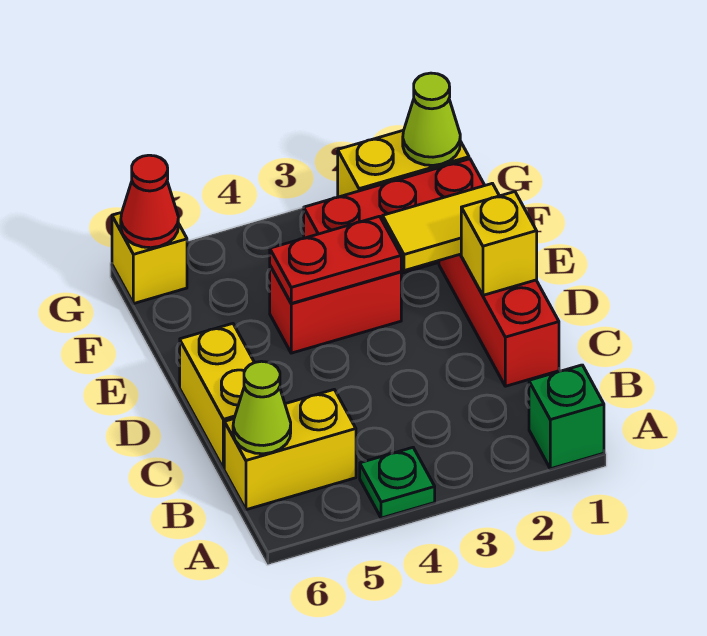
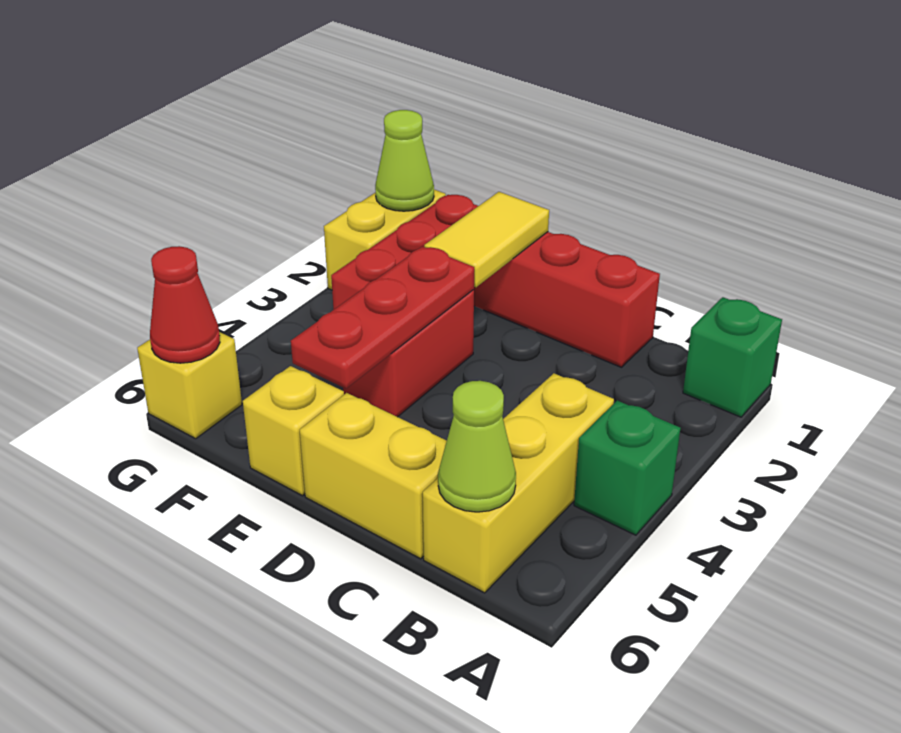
green 1x1 plate [360,448,435,518] -> green 1x1 brick [574,400,681,535]
yellow 1x2 brick [224,390,356,510] -> yellow 1x3 brick [423,373,614,593]
yellow 1x1 brick [461,192,537,295] -> yellow 1x1 brick moved to [243,366,344,496]
red 1x2 plate [270,216,401,303] -> red 1x3 plate [291,246,474,389]

